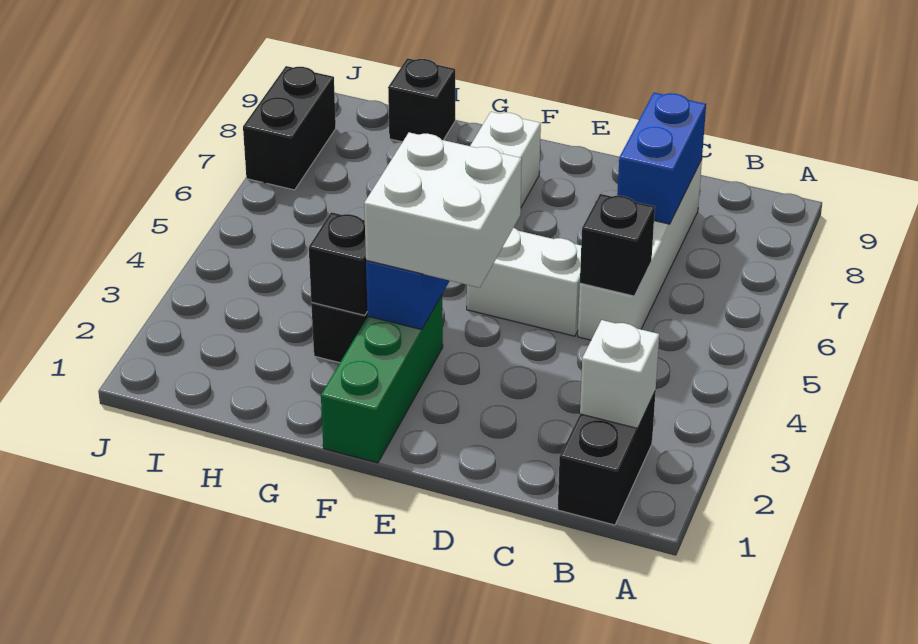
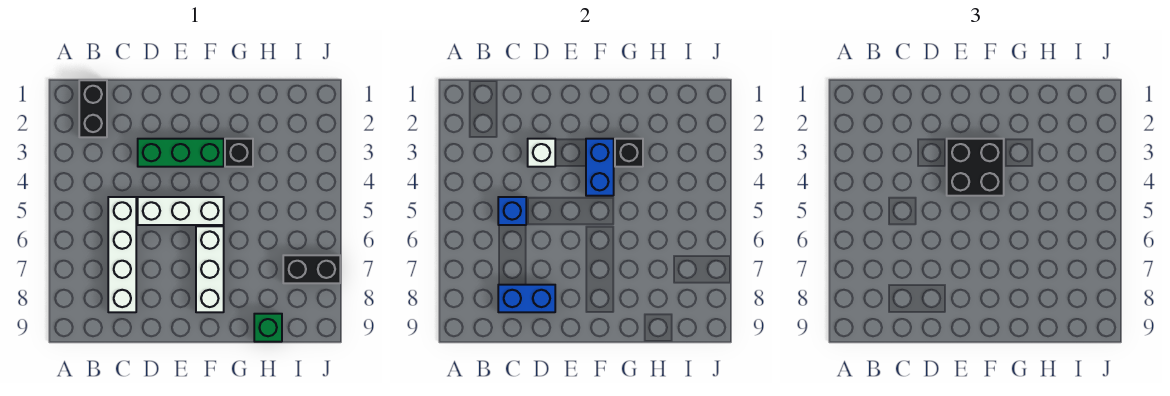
white 1x1 brick [580,320,659,428] -> white 1x1 brick moved to [528,139,555,167]
black 1x1 brick [580,194,655,296] -> blue 1x1 brick [498,197,526,225]
blue 1x2 brick [617,93,706,224] -> blue 1x2 brick turned to [498,285,555,312]
white 1x2 brick [467,228,581,336] -> white 1x3 brick [138,197,224,225]
white 2x2 brick [364,133,522,288] -> black 2x2 brick [947,139,1004,196]
green 1x3 brick [321,296,443,463] -> green 1x3 brick turned to [138,139,224,167]
black 1x1 brick [388,58,455,142] -> green 1x1 brick [254,314,282,342]
black 1x2 brick [243,66,336,190] -> black 1x2 brick turned to [283,255,340,283]

